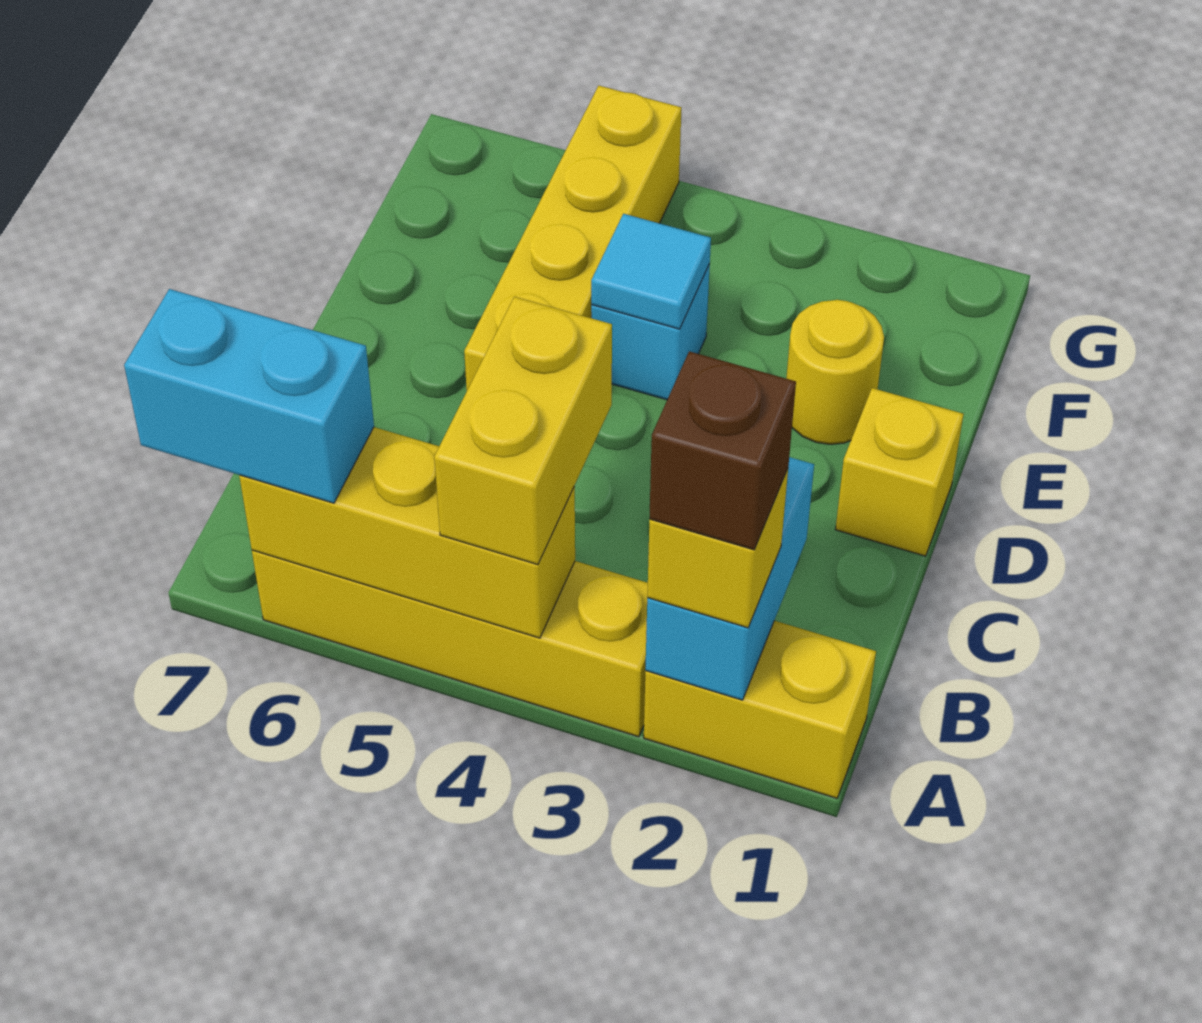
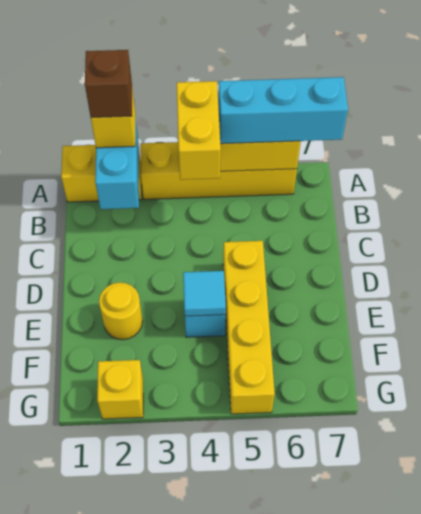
cyan 1x2 brick [124,289,374,503] -> cyan 1x3 brick [219,77,348,144]
yellow 1x1 brick [835,388,963,556] -> yellow 1x1 brick moved to [97,360,143,419]

